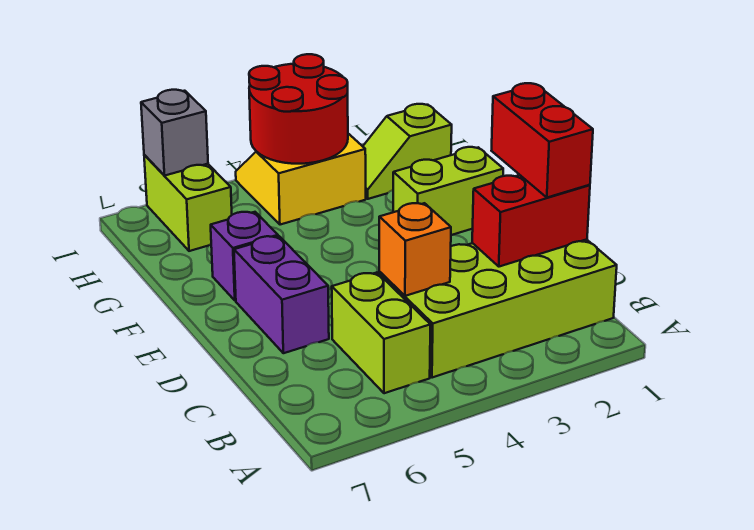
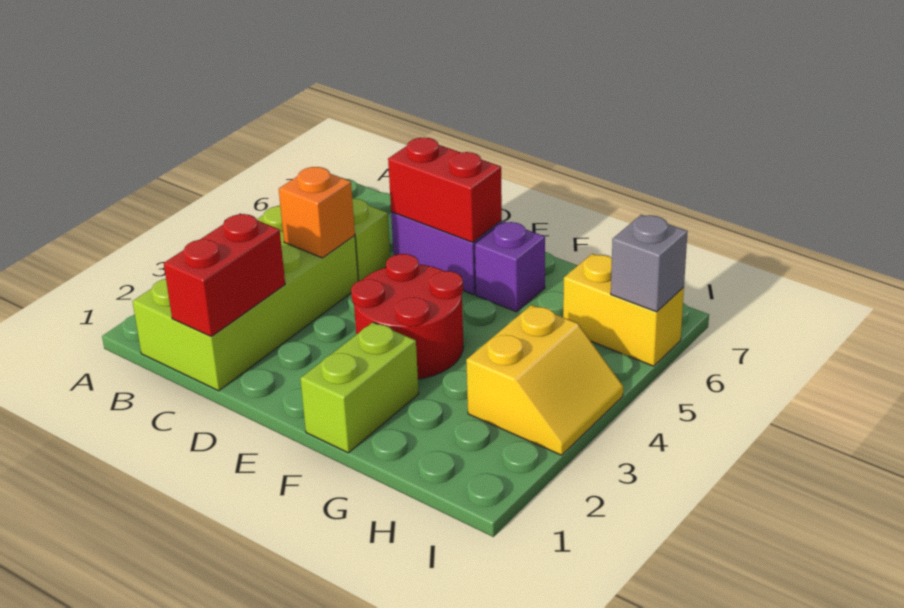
red 1x2 brick [491,83,593,198] -> red 1x2 brick moved to [388,138,502,242]
lime 1x2 slope [363,104,452,199] -> none
red 2x2 round brick [249,54,348,164] -> red 2x2 round brick moved to [351,254,463,379]
lime 1x2 brick [144,155,232,251] -> yellow 1x2 brick [563,254,684,366]

